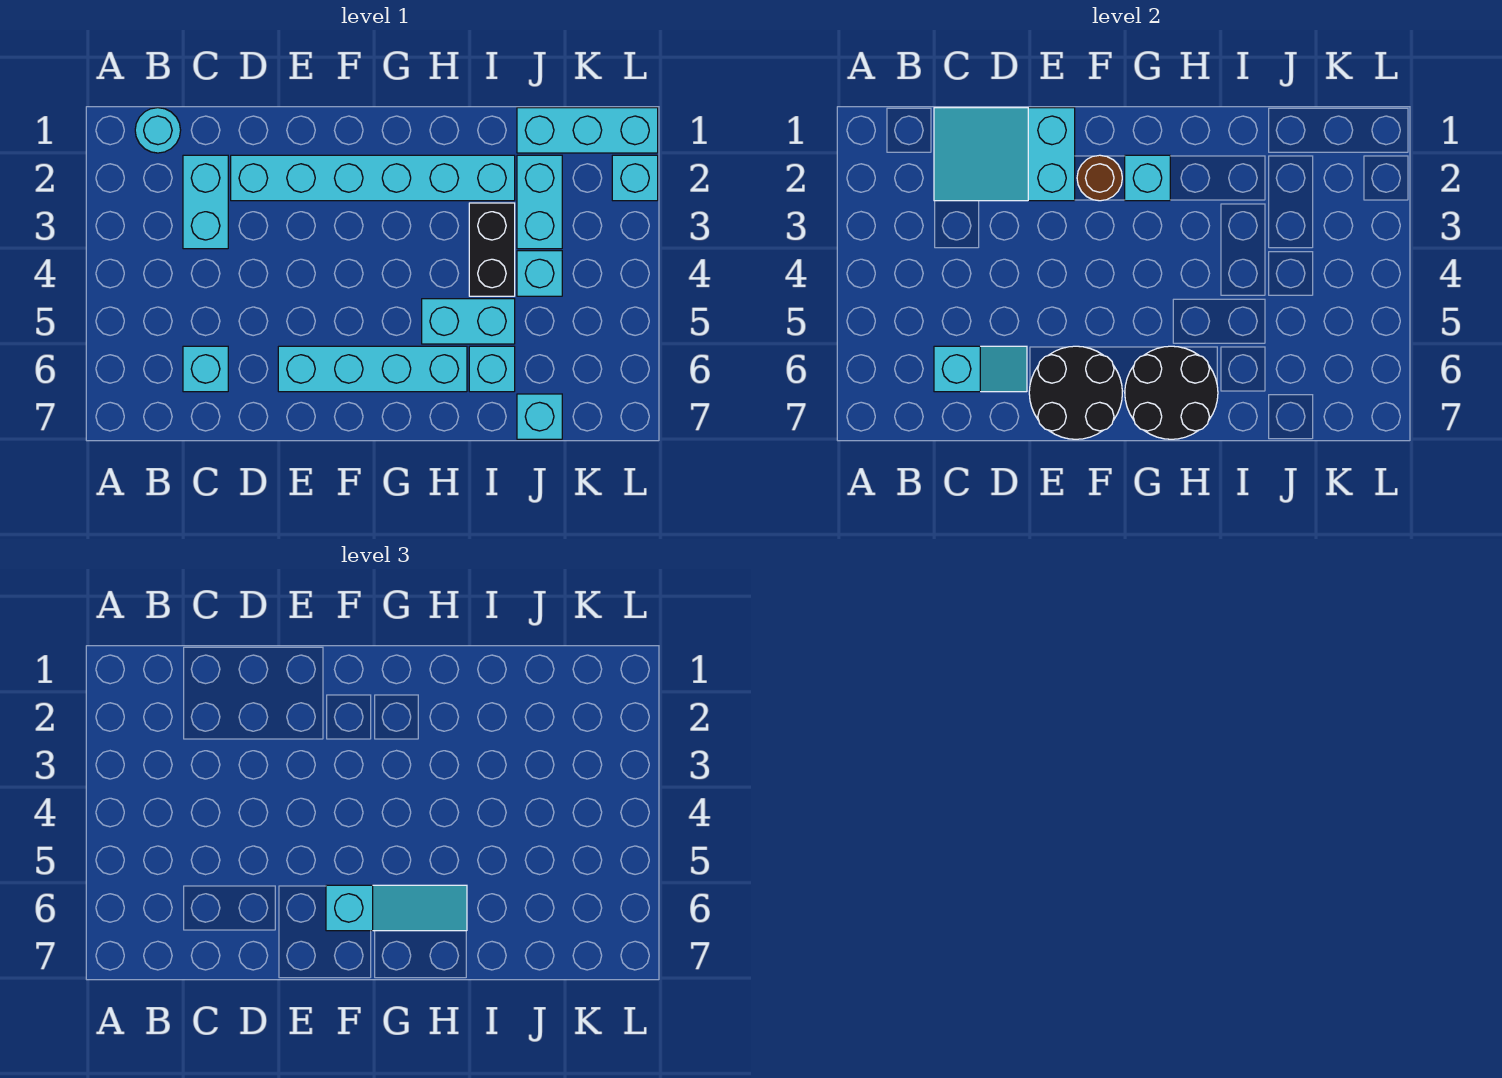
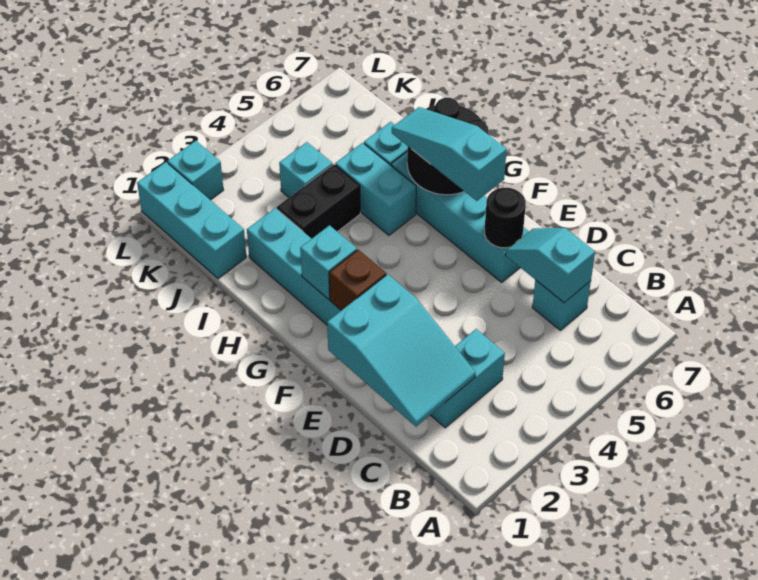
cyan 1x1 round brick [135,108,181,153] -> none
black 2x2 round brick [1029,346,1122,439] -> black 1x1 round brick [485,188,526,248]
brown 1x1 round brick [1077,155,1122,201] -> brown 1x1 brick [329,250,386,310]
cyan 1x2 brick [517,155,562,249] -> none
cyan 1x1 brick [517,394,562,439] -> none

